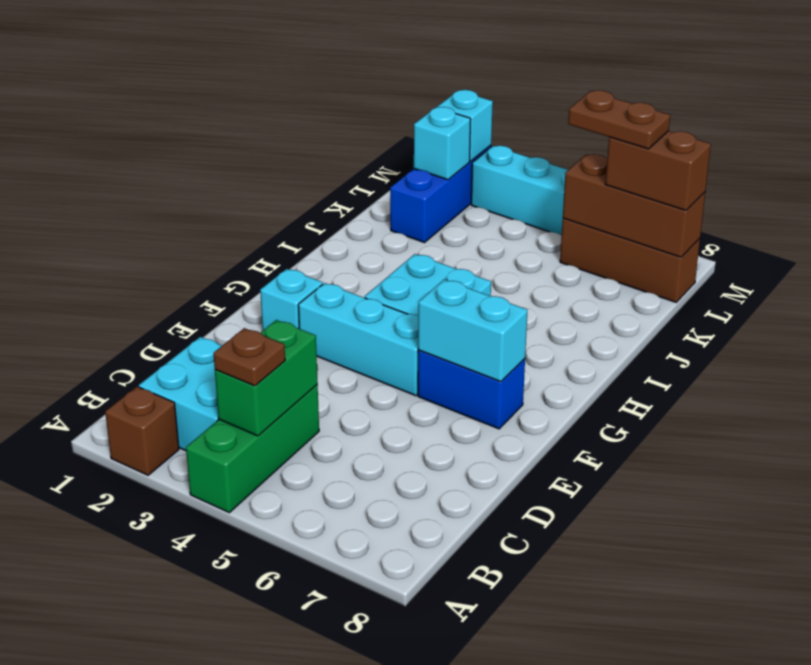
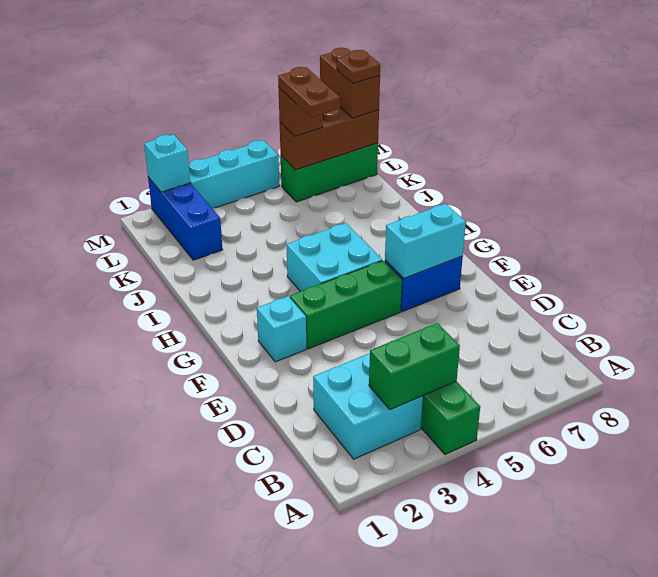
brown 1x1 brick [105,387,179,475] -> brown 1x1 brick moved to [279,88,323,136]
green 1x2 brick [215,320,318,436] -> green 1x2 brick turned to [369,323,460,410]
brown 1x1 plate [213,328,285,386] -> brown 1x1 plate moved to [337,50,380,84]
cyan 1x3 brick [298,283,419,396] -> green 1x3 brick [290,261,402,349]
cyan 1x1 brick [414,107,471,180] -> none
brown 1x3 brick [560,218,700,302] -> green 1x3 brick [281,143,378,202]
brown 1x2 plate [568,90,670,149] -> brown 1x2 plate turned to [278,67,340,117]
brown 1x2 brick [605,131,711,210] -> brown 1x2 brick turned to [320,48,380,118]

